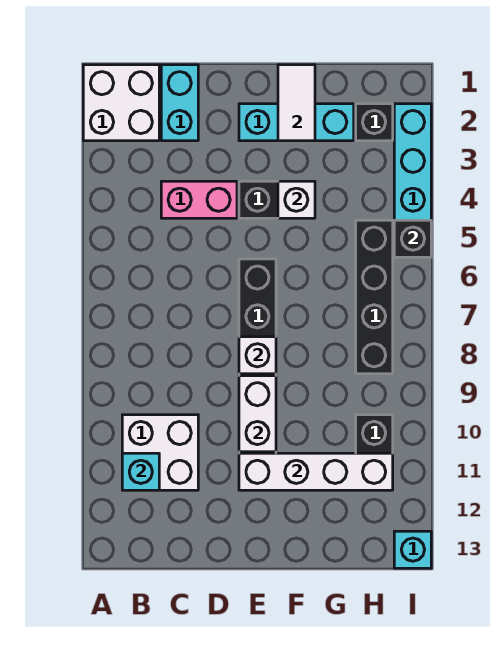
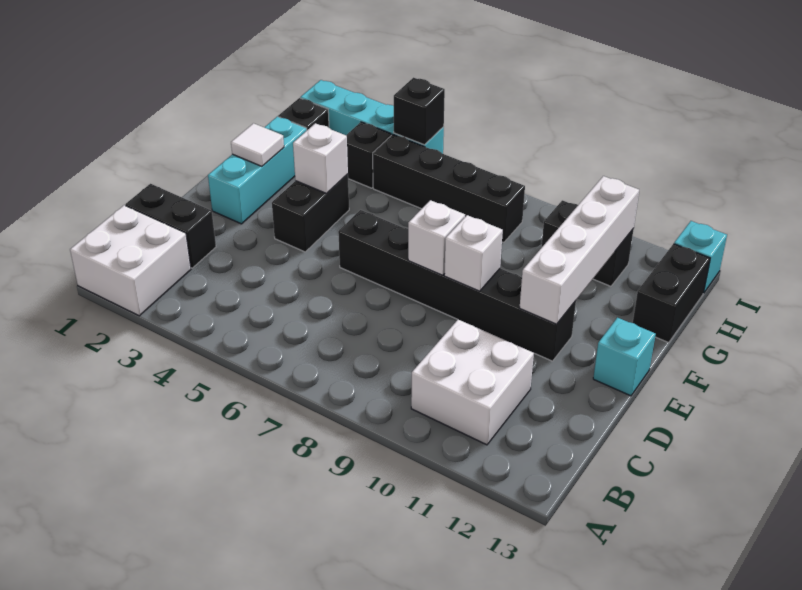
cyan 1x1 brick [122,453,159,490] -> cyan 1x1 brick moved to [593,318,656,396]
cyan 1x2 brick [161,65,198,141] -> black 1x2 brick [125,184,216,268]
pink 1x2 brick [161,181,237,218] -> none
white 1x2 brick [239,376,276,452] -> white 1x1 brick [444,215,503,291]
white 1x2 tile [278,65,315,141] -> white 1x1 tile [231,123,284,166]
none -> black 1x2 brick [633,244,710,343]
none -> black 1x1 brick [346,122,391,188]

